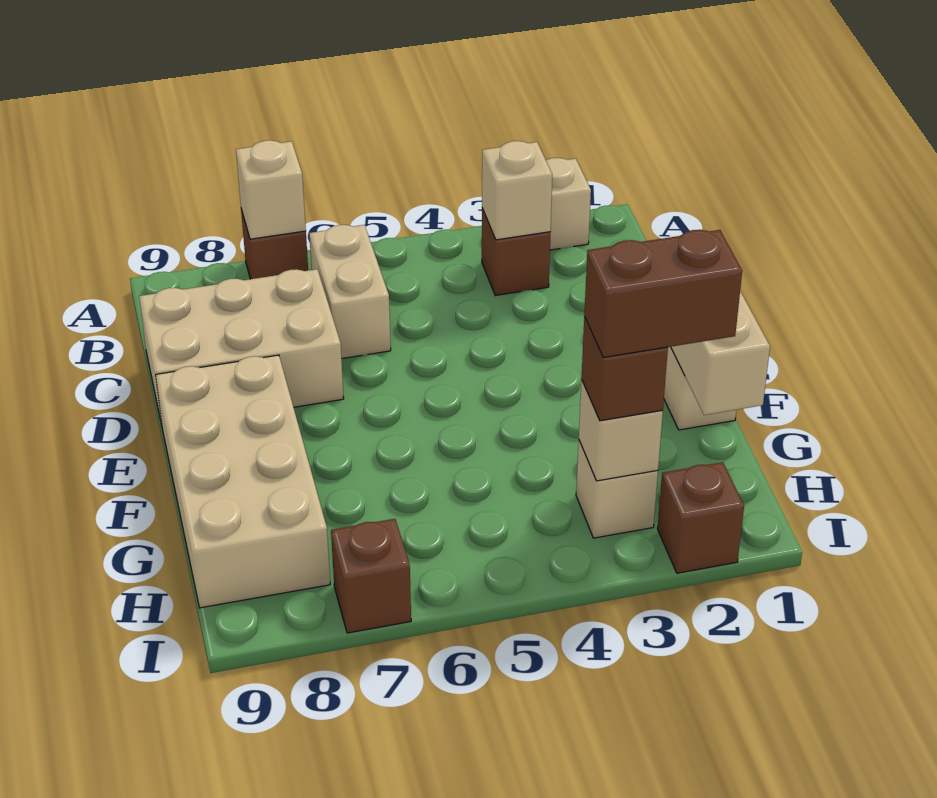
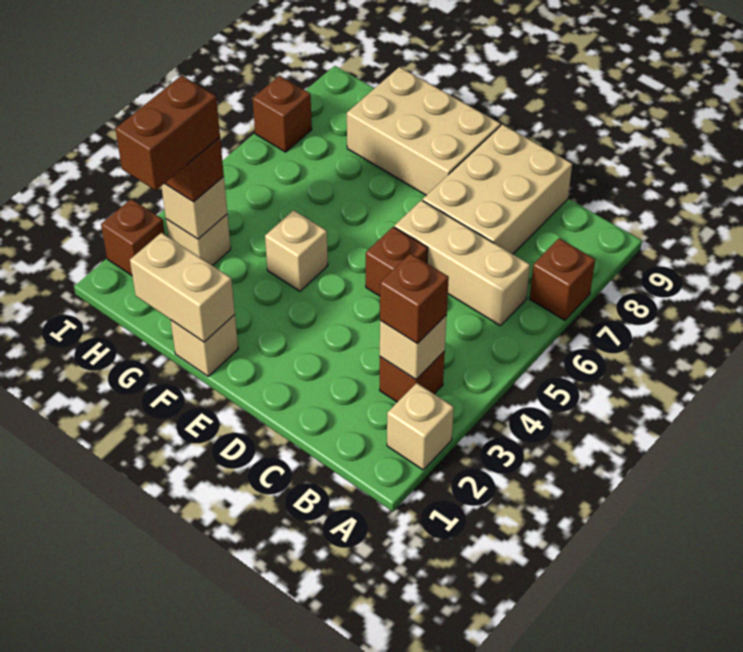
tan 1x1 brick [236,140,306,239] -> tan 1x1 brick moved to [265,210,328,291]
none -> brown 1x1 brick [380,254,449,344]
tan 1x2 brick [309,225,391,359] -> tan 1x3 brick [395,200,530,326]
none -> brown 1x1 brick [366,227,428,296]
tan 2x4 brick [156,355,330,608] -> tan 2x3 brick [347,67,500,195]

